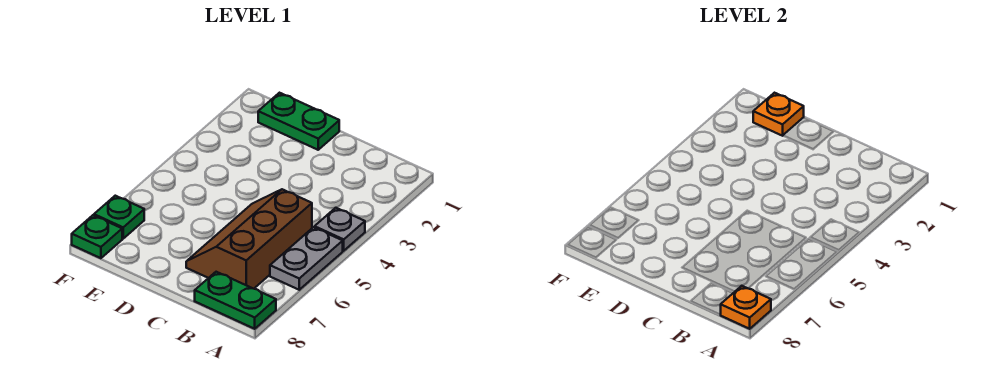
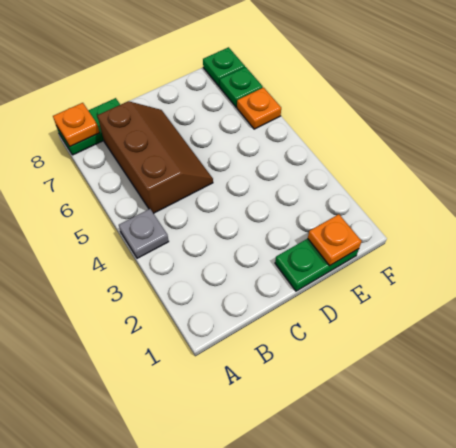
grey 1x2 plate [270,227,343,290] -> none
none -> orange 1x1 plate [237,88,281,129]

